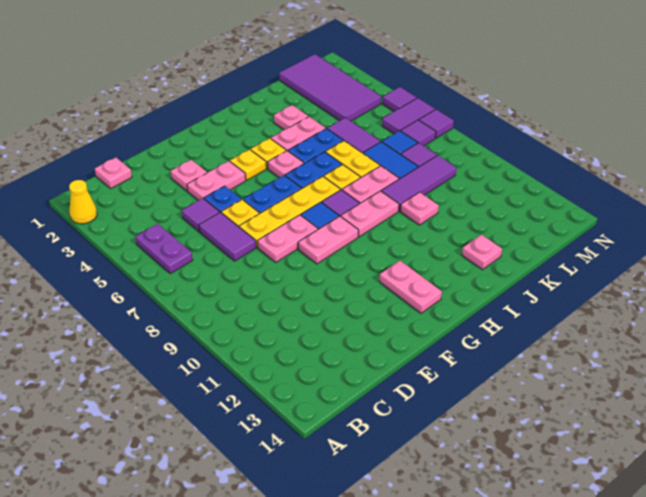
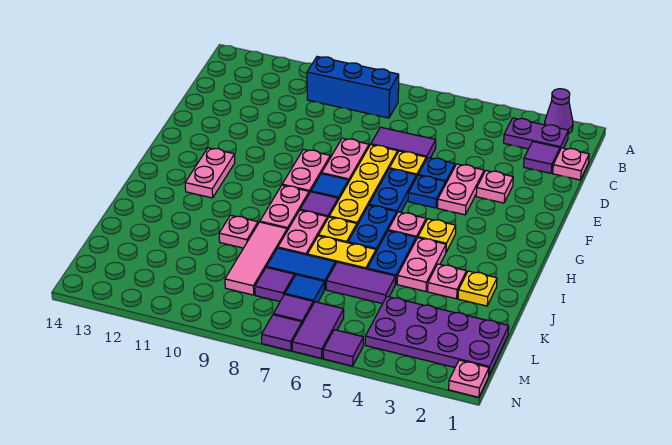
yellow 1x1 cone [69,180,97,224] -> purple 1x1 cone [545,89,573,134]
purple 1x2 plate [136,224,193,274] -> purple 1x2 plate moved to [504,118,568,149]
none -> blue 1x3 brick [307,57,399,118]
purple 1x1 tile [182,198,219,231] -> purple 1x1 tile moved to [524,142,560,173]
none -> blue 1x1 plate [408,175,446,208]
yellow 1x1 plate [230,150,266,180] -> yellow 1x1 plate moved to [458,271,497,306]
pink 1x2 plate [380,261,442,313] -> pink 1x2 plate turned to [185,148,235,198]
purple 1x3 tile [381,155,456,211] -> pink 1x3 tile [225,222,287,295]
pink 1x1 plate [462,235,502,270] -> pink 1x1 plate moved to [449,360,489,397]
purple 2x4 tile [279,54,381,121] -> purple 2x4 plate [365,296,509,375]

